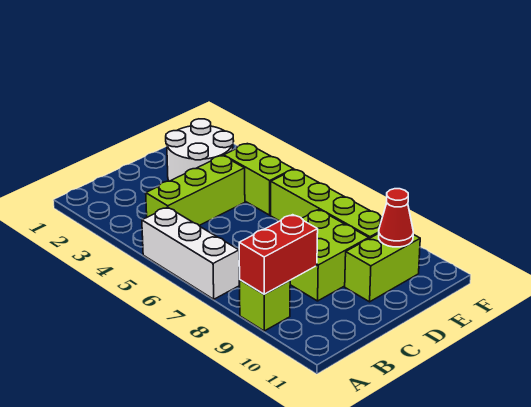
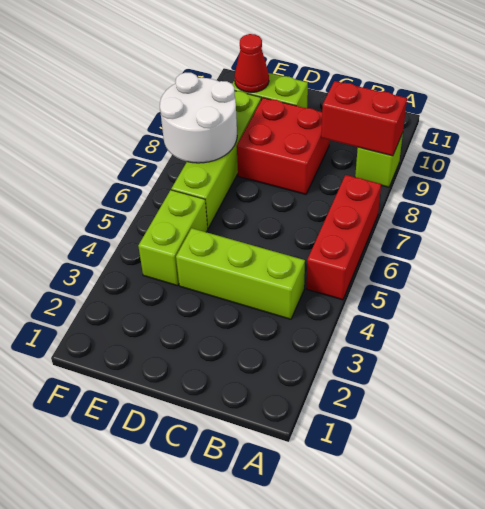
white 1x3 brick [142,207,239,299] -> red 1x3 brick [307,175,381,300]
lime 2x2 brick [290,210,369,301] -> red 2x2 brick [237,98,330,194]
white 2x2 round brick [166,119,234,181] -> white 2x2 round brick moved to [160,73,237,163]

